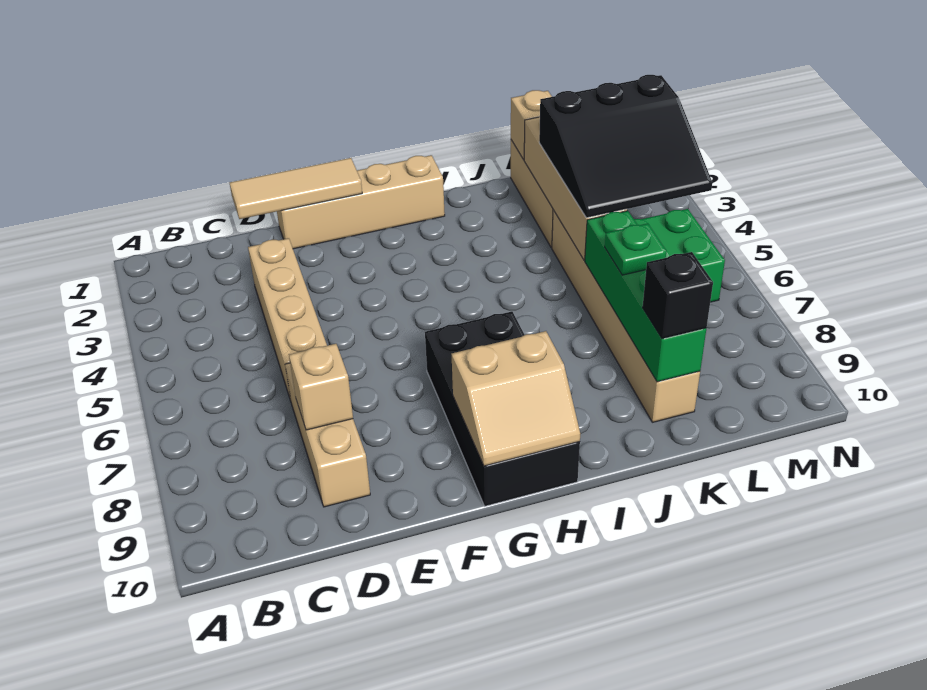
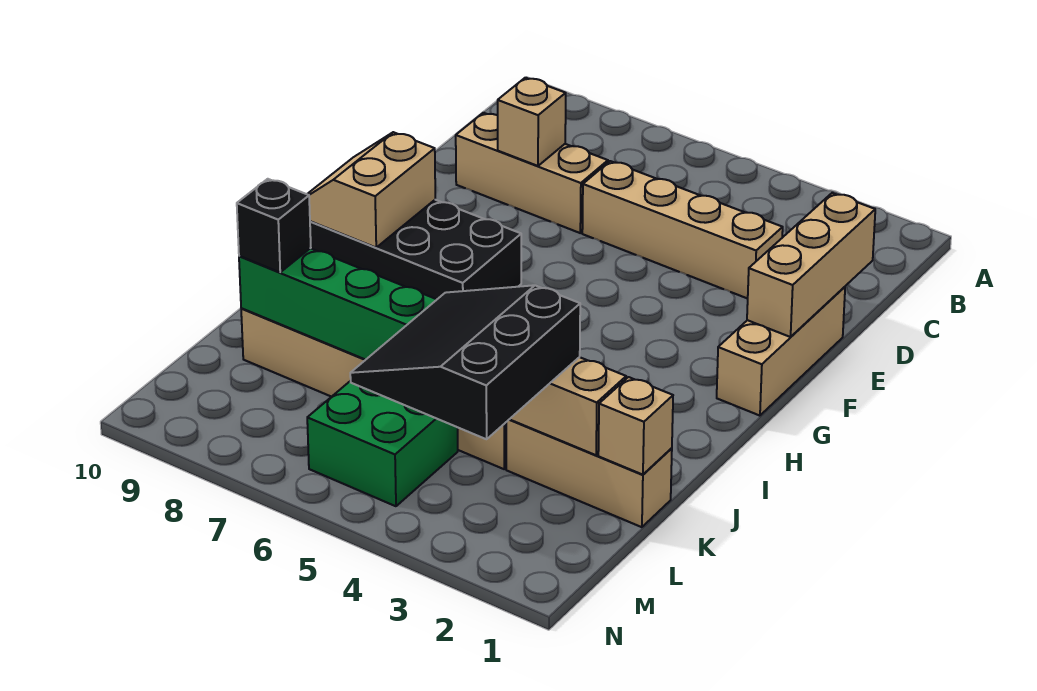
tan 1x3 tile [230,158,362,219] -> tan 1x3 brick [747,193,875,337]
tan 1x4 brick [277,155,445,249] -> tan 1x3 brick [717,287,845,416]
green 1x1 plate [605,224,666,275] -> none

